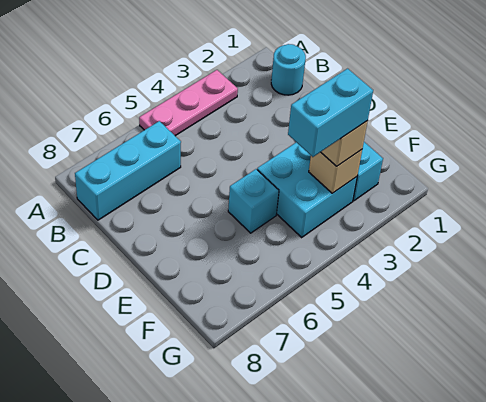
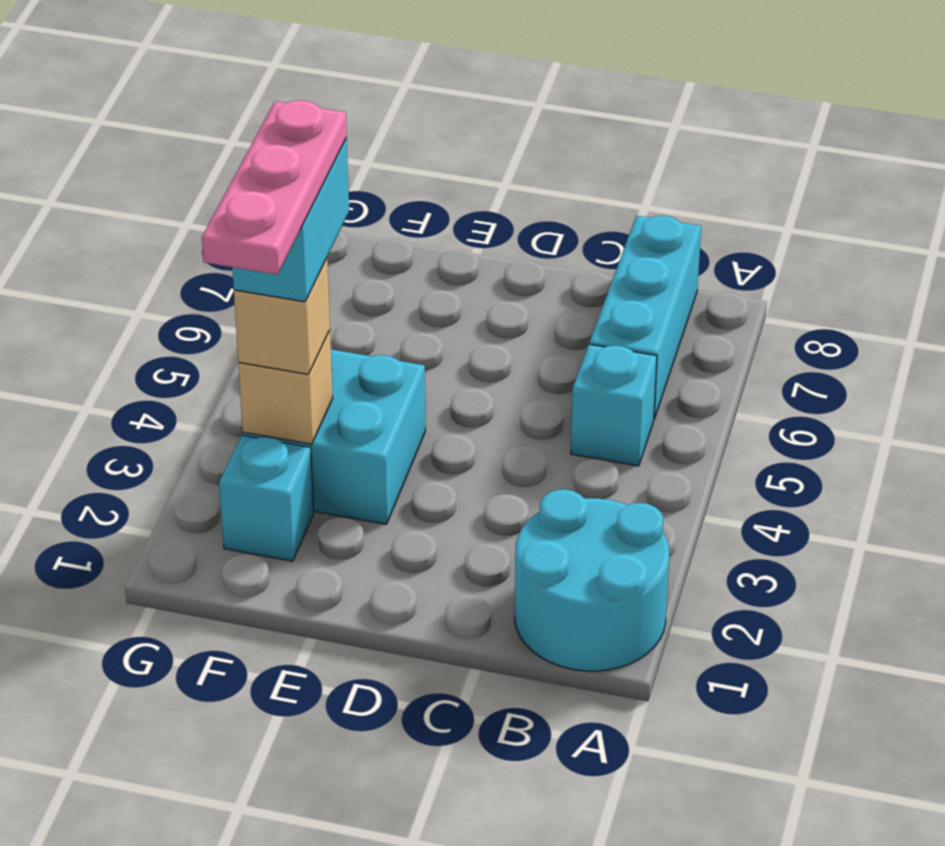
pink 1x3 plate [139,70,238,136] -> pink 1x3 plate moved to [202,100,347,275]
cyan 1x1 round brick [271,44,306,95] -> cyan 2x2 round brick [515,490,669,671]
cyan 1x1 brick [228,169,279,233] -> cyan 1x1 brick moved to [571,344,657,466]

